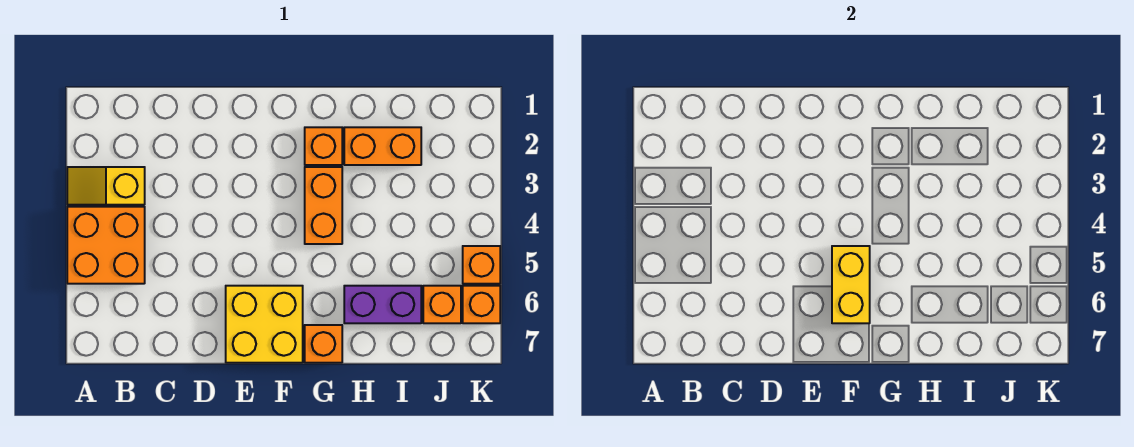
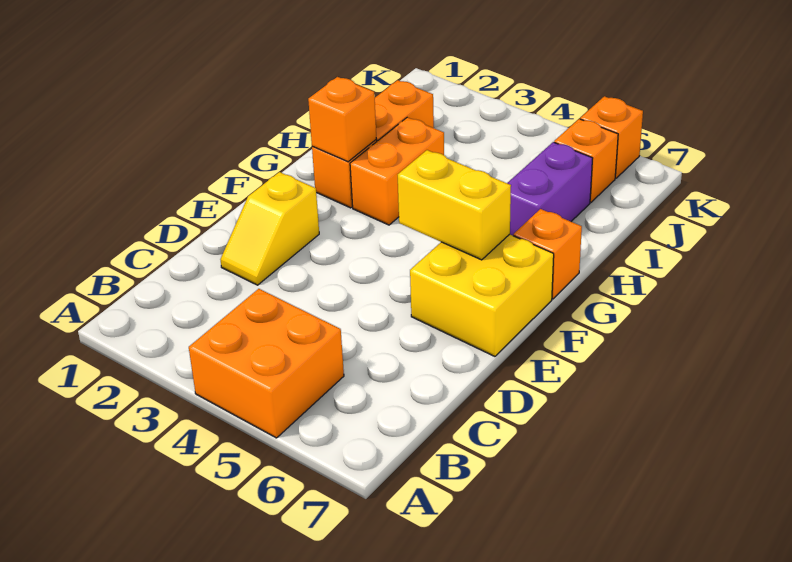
yellow 1x2 slope [67,167,145,205] -> yellow 1x2 slope moved to [221,172,319,285]
orange 1x2 brick [305,167,342,244] -> orange 1x2 brick turned to [350,117,444,225]
orange 1x1 brick [463,246,500,284] -> orange 1x1 brick moved to [308,77,376,162]

